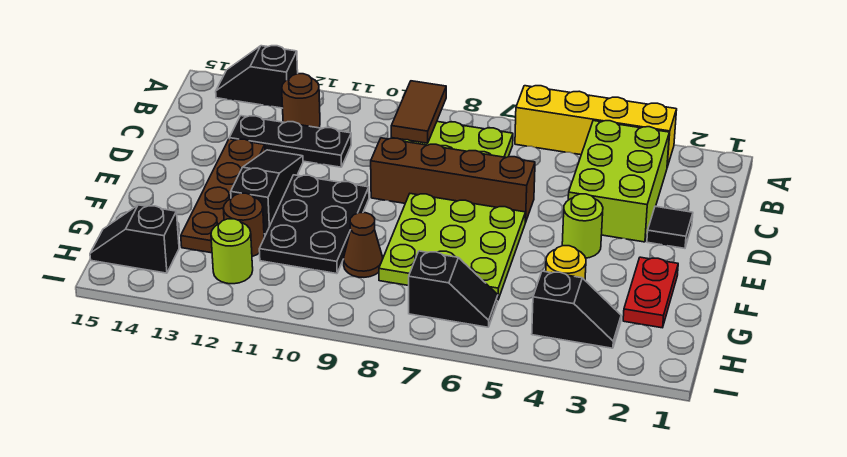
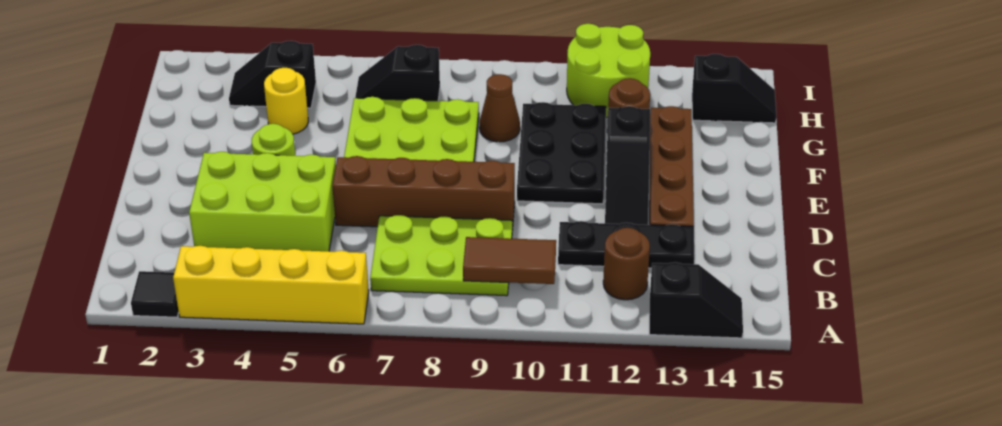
brown 1x2 tile [391,81,446,143] -> brown 1x2 tile turned to [463,237,556,284]
lime 2x3 brick [568,121,669,242] -> lime 2x3 brick turned to [189,152,336,251]
black 1x1 tile [647,206,693,248] -> black 1x1 tile moved to [131,271,179,317]
red 1x2 plate [623,257,678,328] -> none
lime 1x1 round brick [211,219,253,284] -> lime 2x2 round brick [567,24,650,117]

